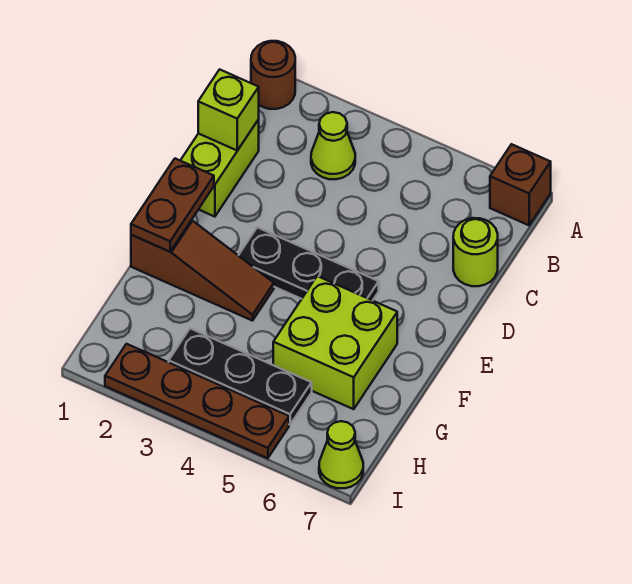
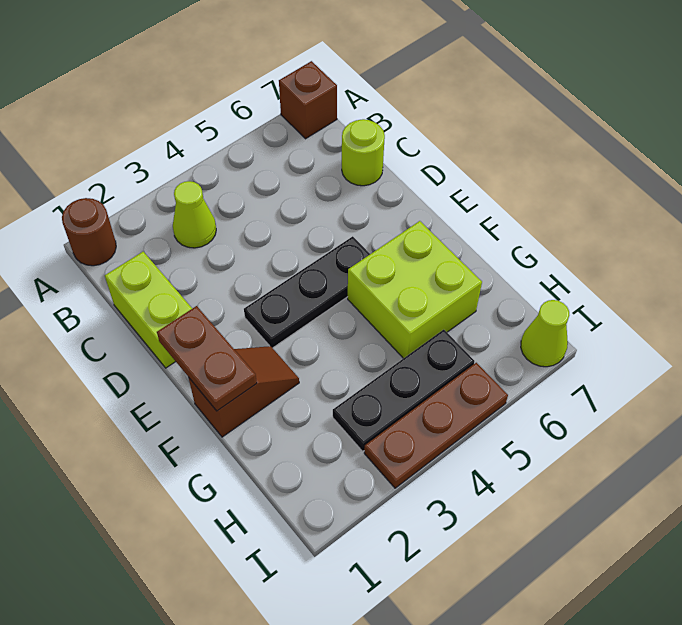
lime 1x1 brick [198,69,259,150] -> none
brown 1x3 slope [131,220,274,321] -> brown 1x2 slope [189,346,299,437]
brown 1x4 plate [105,344,289,458] -> brown 1x3 plate [364,363,508,488]

